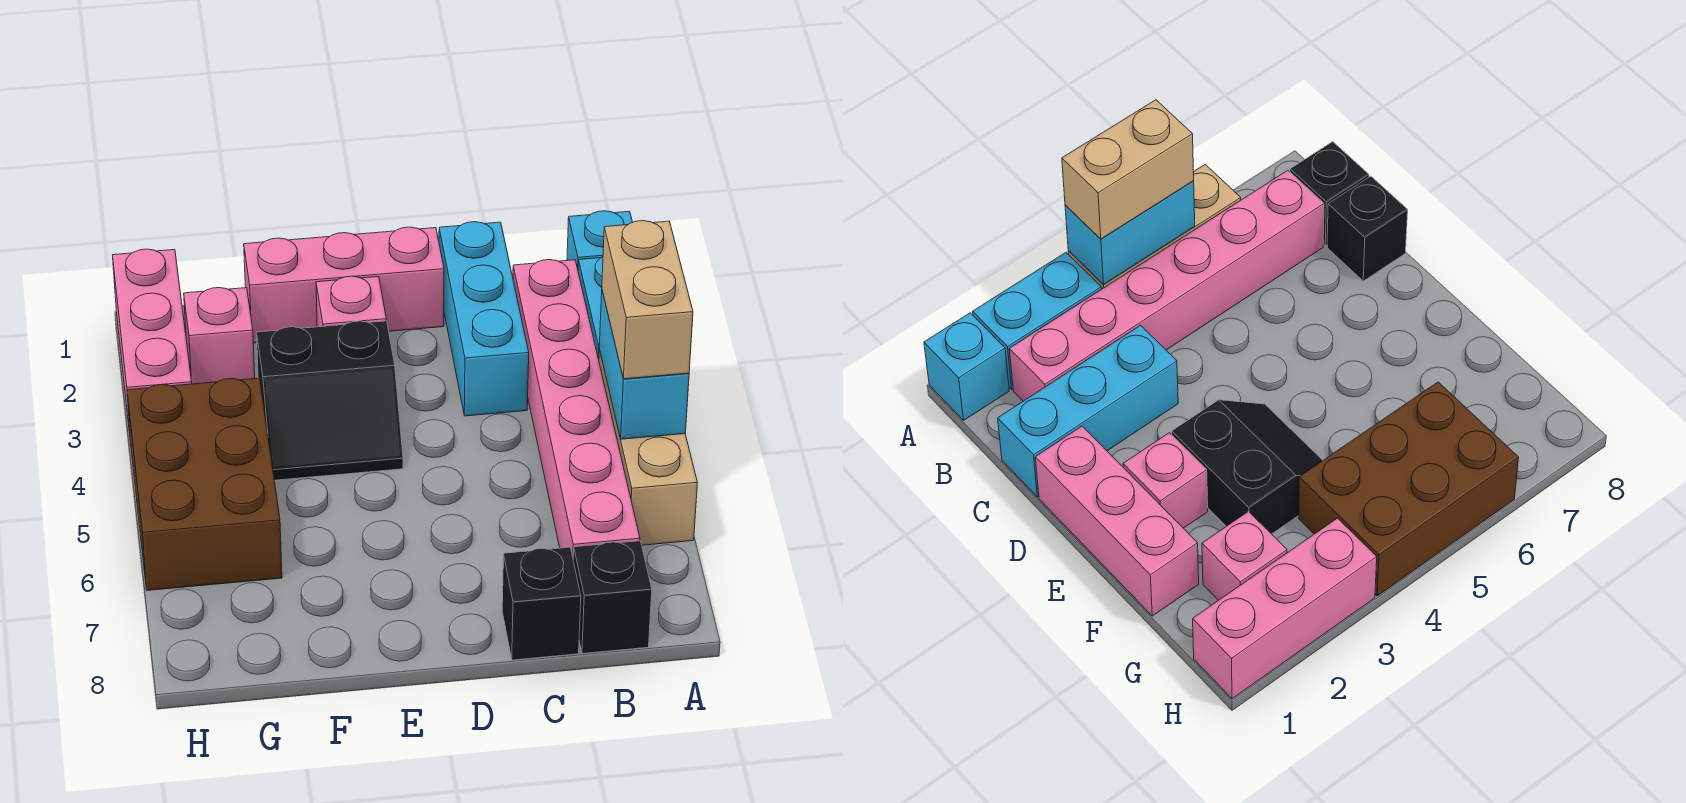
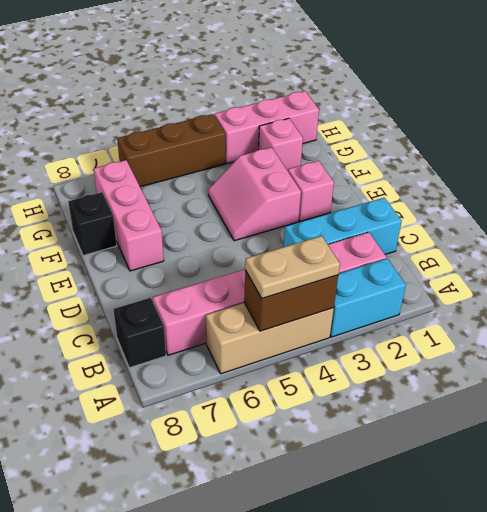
cyan 1x1 brick [567,211,633,268] -> none
cyan 1x2 brick [599,291,689,439] -> brown 1x2 brick [244,270,338,331]
tan 1x2 brick [602,221,693,379] -> tan 1x2 plate [245,236,340,298]
black 1x1 brick [502,547,581,660] -> black 1x1 brick moved to [68,192,117,256]
pink 1x3 brick [244,227,444,343] -> pink 1x3 brick moved to [94,160,164,271]
black 2x2 slope [256,321,403,480] -> pink 2x2 slope [208,147,301,241]
brown 2x3 brick [127,378,282,590] -> brown 1x3 brick [117,114,225,187]

